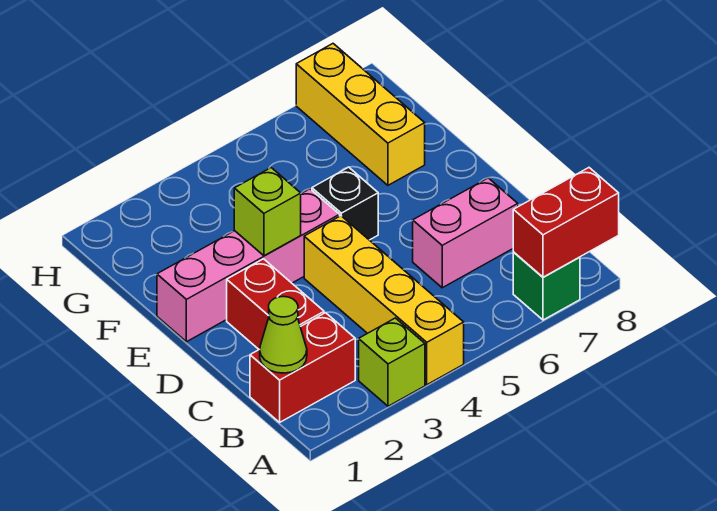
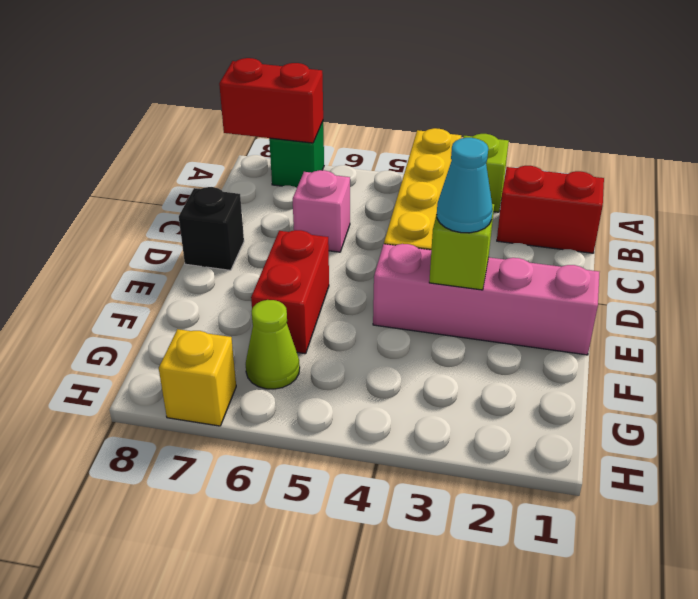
lime 1x1 cone [260,297,307,373] -> lime 1x1 cone moved to [246,300,300,389]
red 1x2 brick [227,259,324,349] -> red 1x2 brick moved to [251,230,329,354]
pink 1x2 brick [413,178,518,288] -> pink 1x1 brick [293,170,350,252]
none -> cyan 1x1 cone [437,138,493,233]
black 1x1 brick [312,167,378,240] -> black 1x1 brick moved to [179,187,244,270]
yellow 1x3 brick [296,44,425,185] -> yellow 1x1 brick [159,329,236,426]

